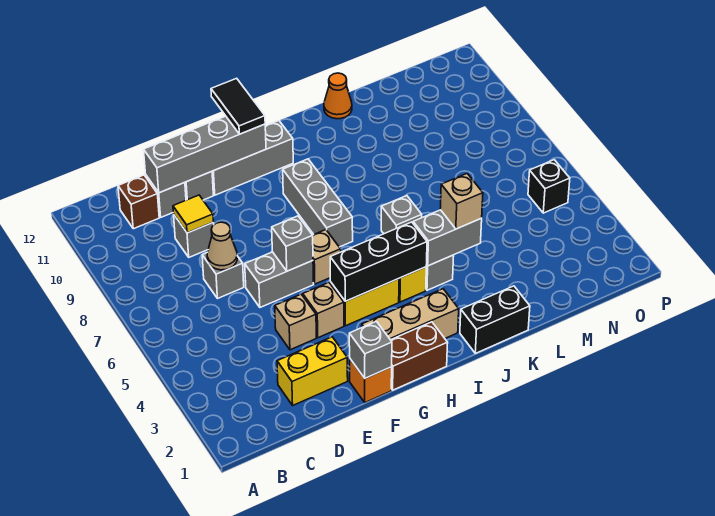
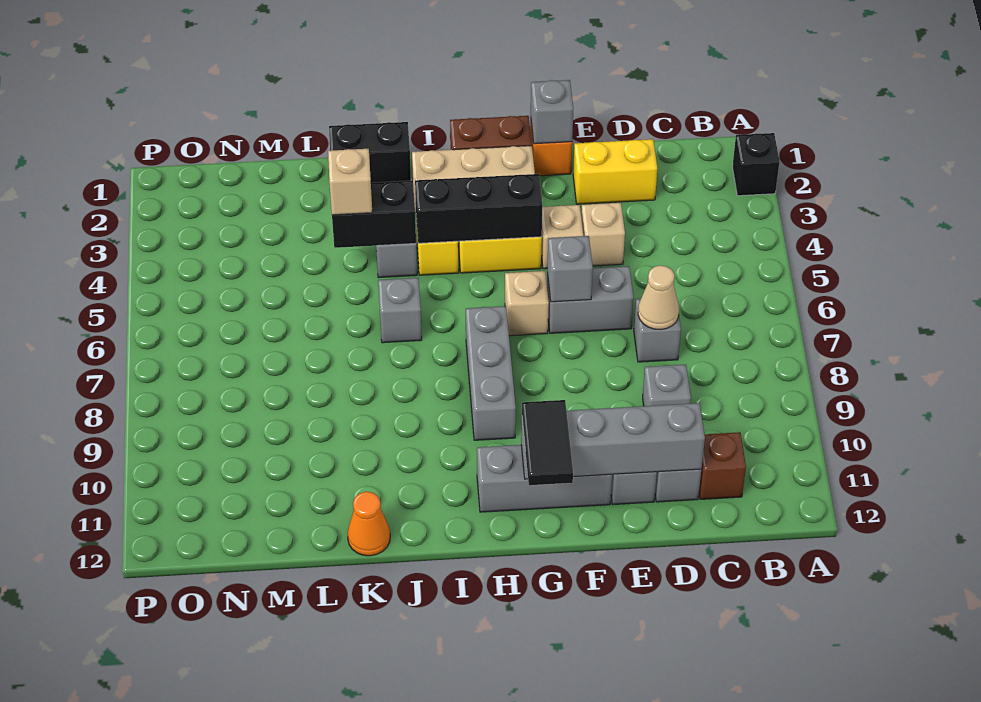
yellow 1x1 tile [173,195,213,233] -> none
grey 1x2 brick [413,210,482,266] -> black 1x2 brick [332,180,416,248]
black 1x1 brick [528,160,570,213] -> black 1x1 brick moved to [732,133,779,196]

